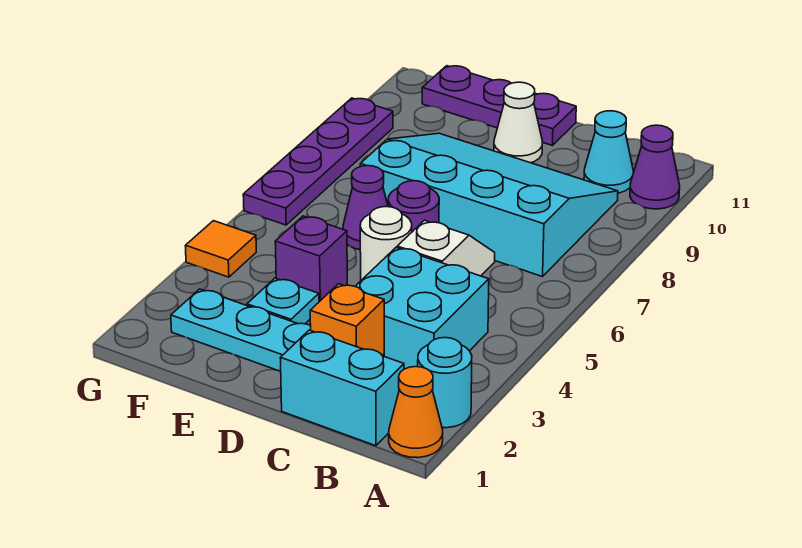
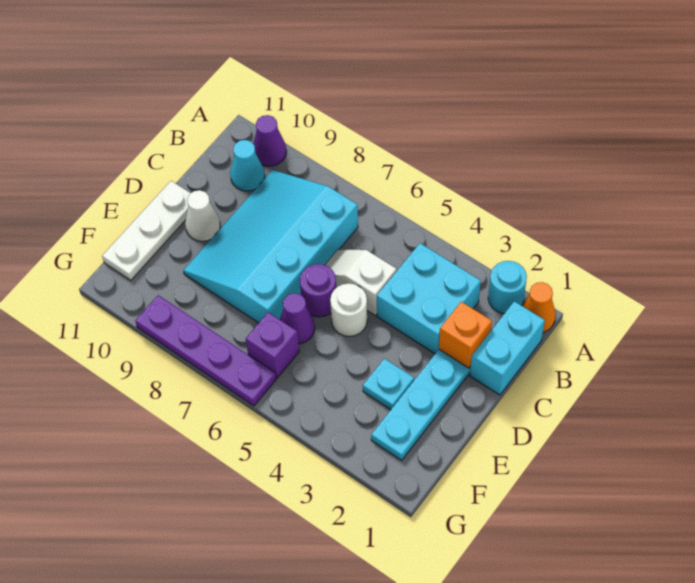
purple 1x3 plate [422,66,576,145] -> white 1x3 plate [102,181,191,280]
purple 1x1 brick [275,216,347,302] -> purple 1x1 brick moved to [246,312,299,378]
orange 1x1 tile [185,221,256,277] -> none

